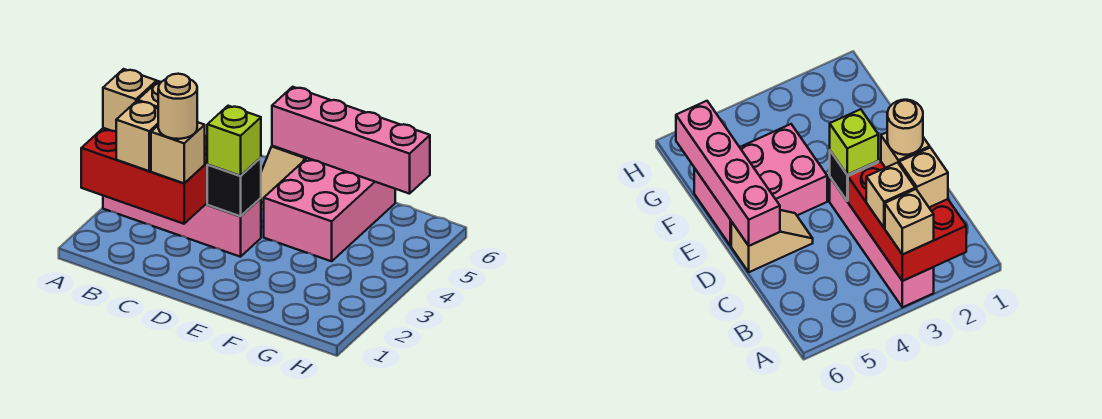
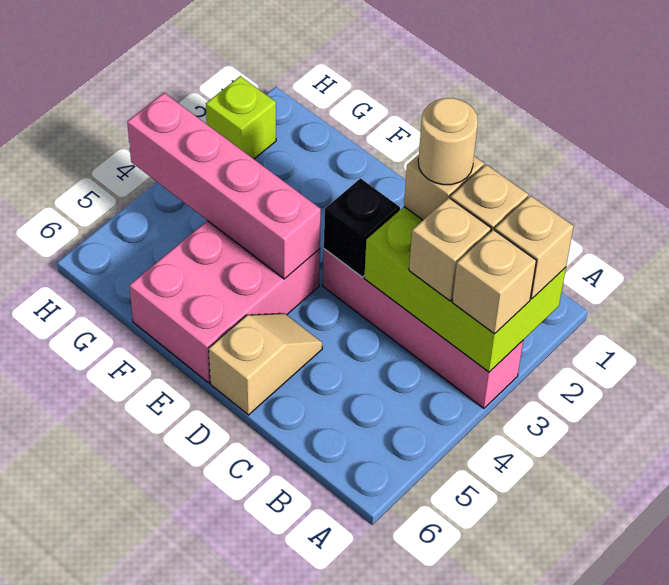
red 2x3 brick [81,128,208,224] -> lime 2x3 brick [364,207,566,372]
none -> tan 1x1 brick [495,196,574,299]
lime 1x1 brick [207,106,261,176] -> lime 1x1 brick moved to [206,76,276,159]
pink 1x4 brick [272,87,430,194] -> pink 1x4 brick moved to [127,93,321,279]

